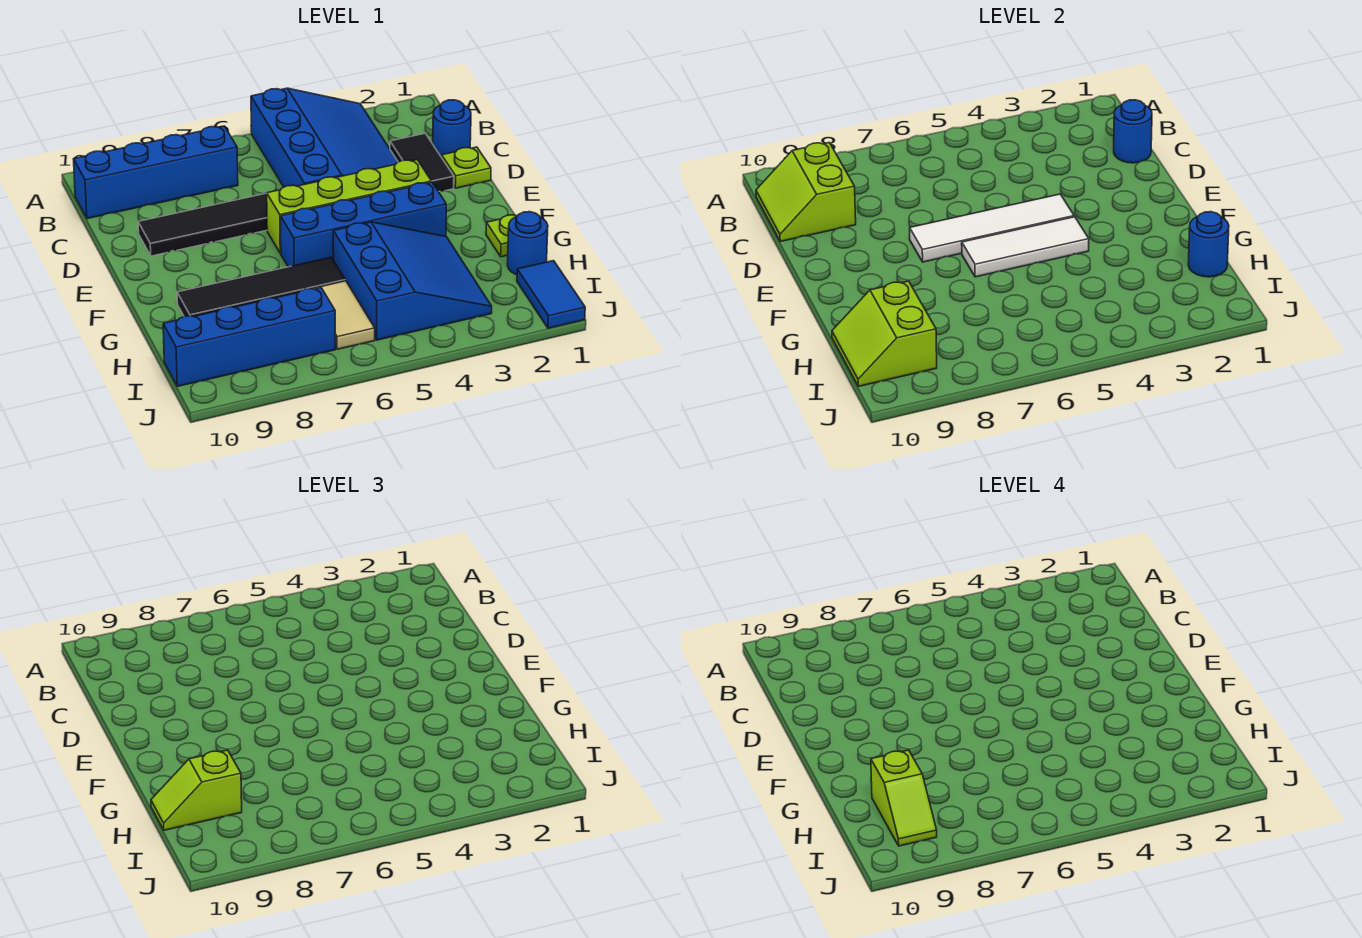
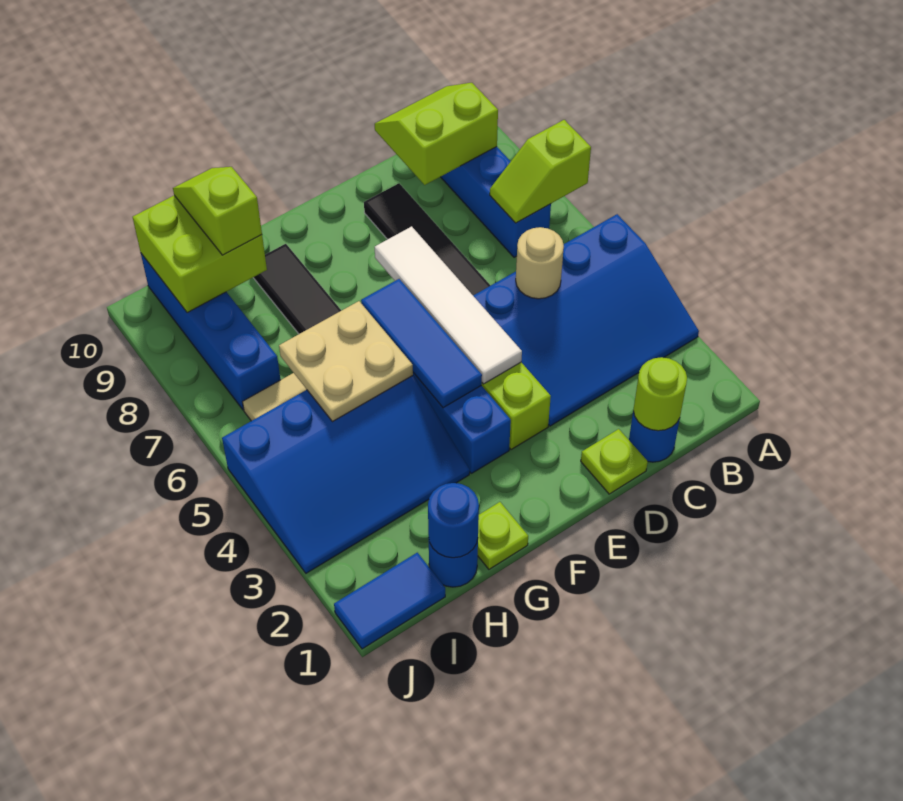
blue 1x1 round brick [1114,100,1152,163] -> lime 1x1 round brick [633,357,687,431]
black 1x2 tile [390,134,454,192] -> none
none -> tan 1x1 round brick [516,227,564,299]
white 1x3 tile [962,217,1089,277] -> blue 1x3 tile [361,279,482,408]
blue 3x3 slope [333,222,492,340] -> blue 3x4 slope [222,376,470,573]
none -> tan 2x2 plate [279,301,413,422]
lime 2x2 slope [832,281,937,386] -> lime 2x2 brick [133,195,267,313]
lime 1x2 slope [871,750,937,846] -> lime 1x2 slope moved to [490,120,591,223]

